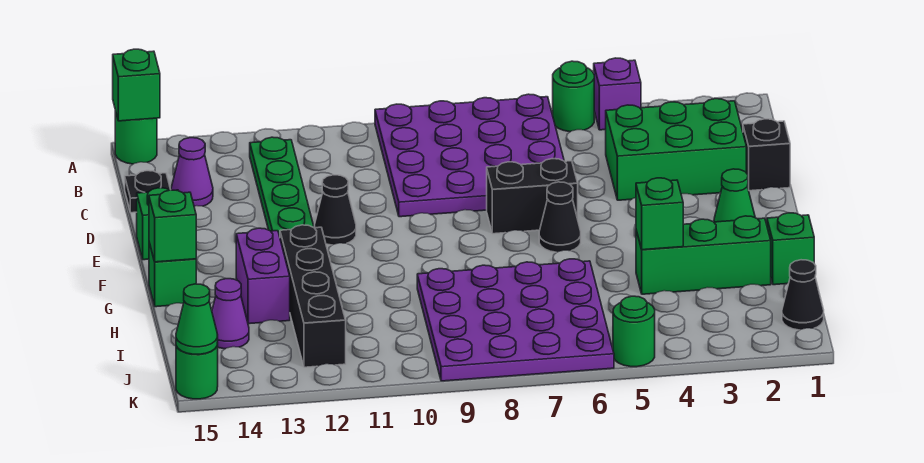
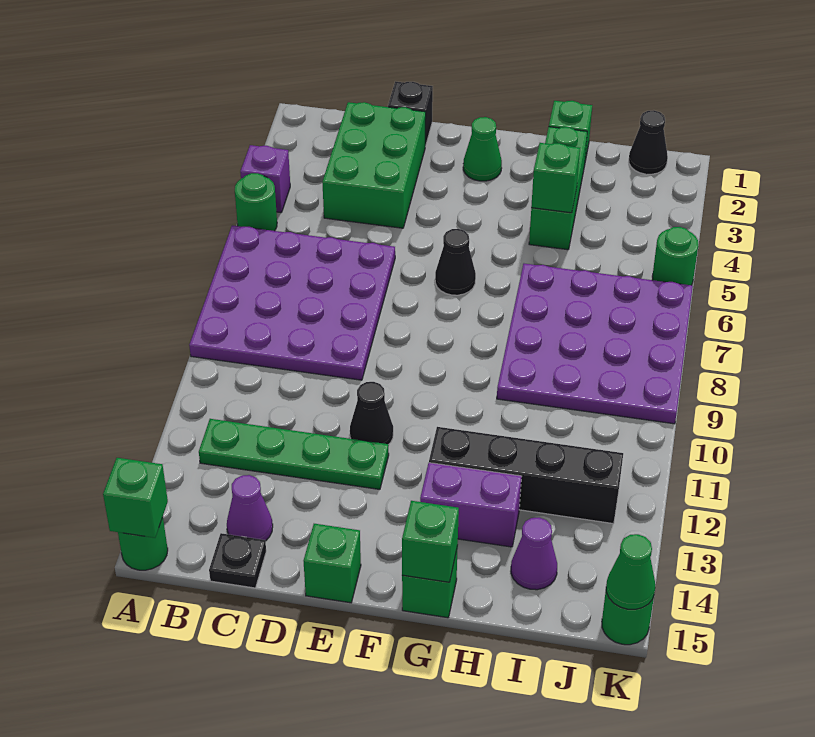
black 1x2 brick [487,159,578,234] -> none

